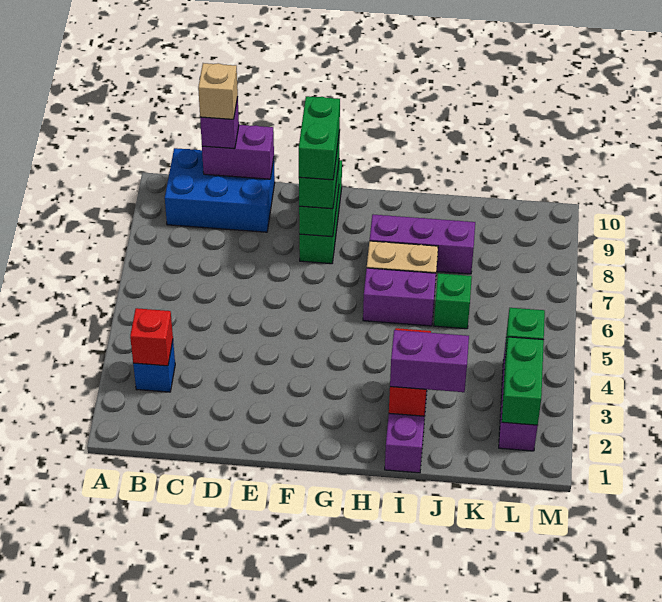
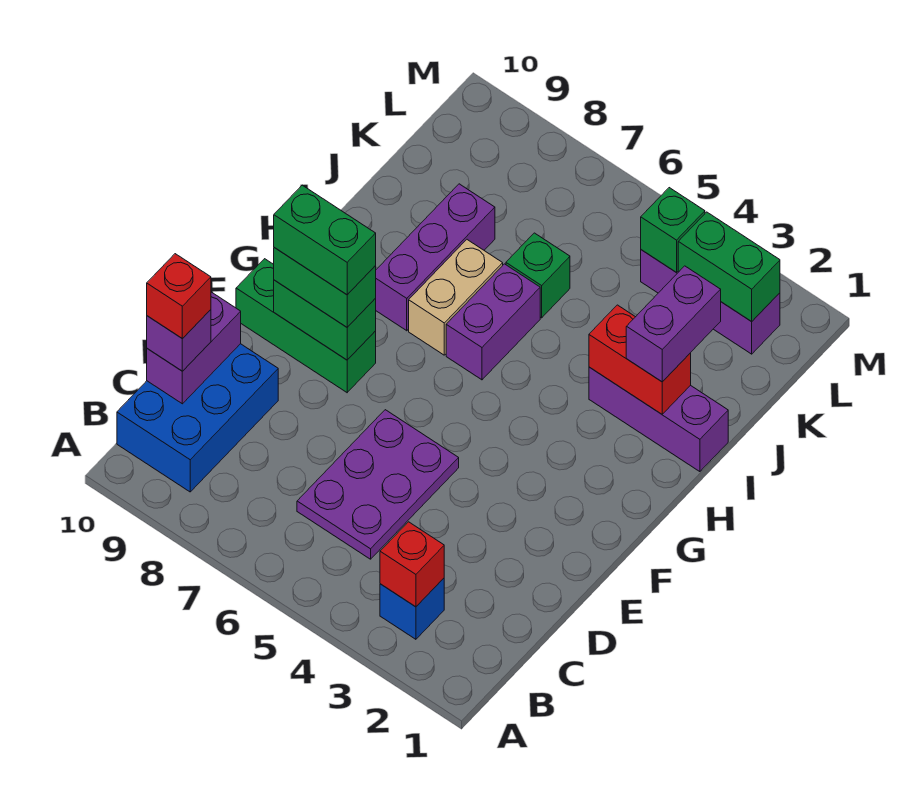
none -> purple 2x3 plate [297,410,459,559]
tan 1x1 brick [198,63,238,119] -> red 1x1 brick [147,254,211,339]

